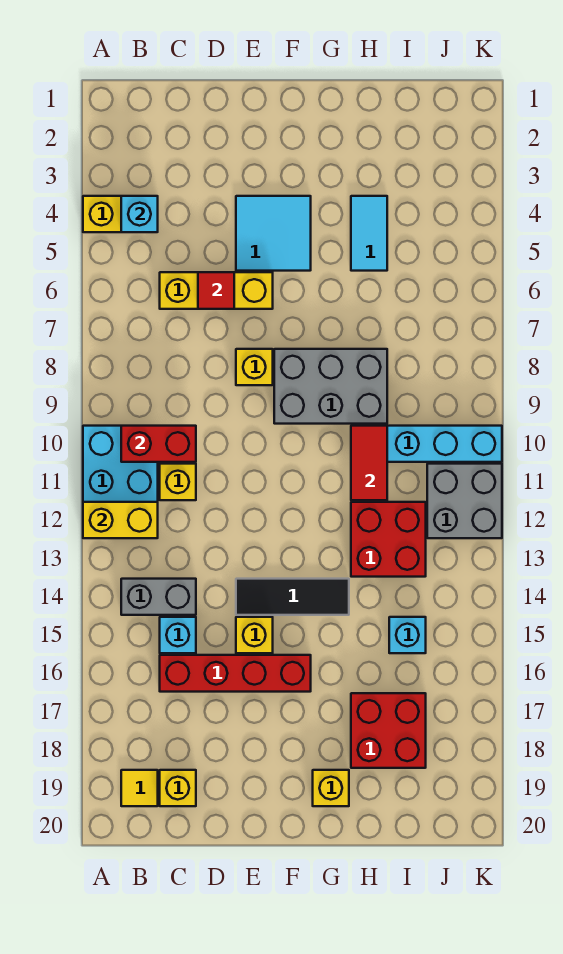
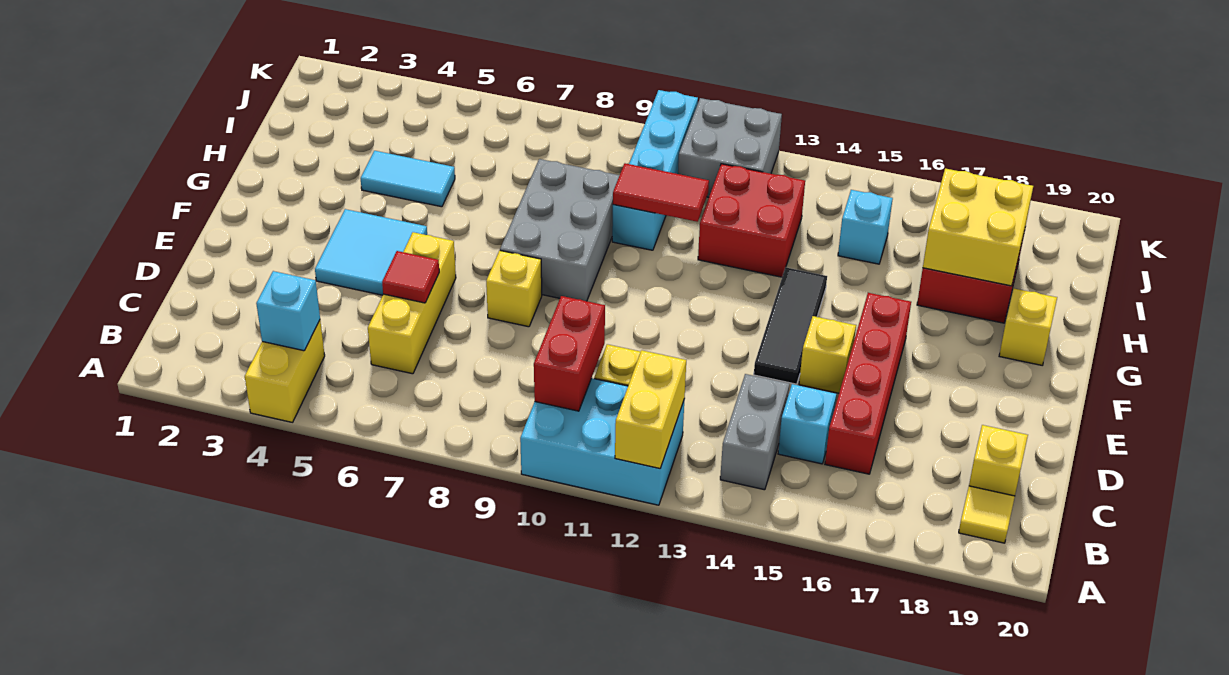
none -> yellow 2x2 brick [923,168,1033,286]

